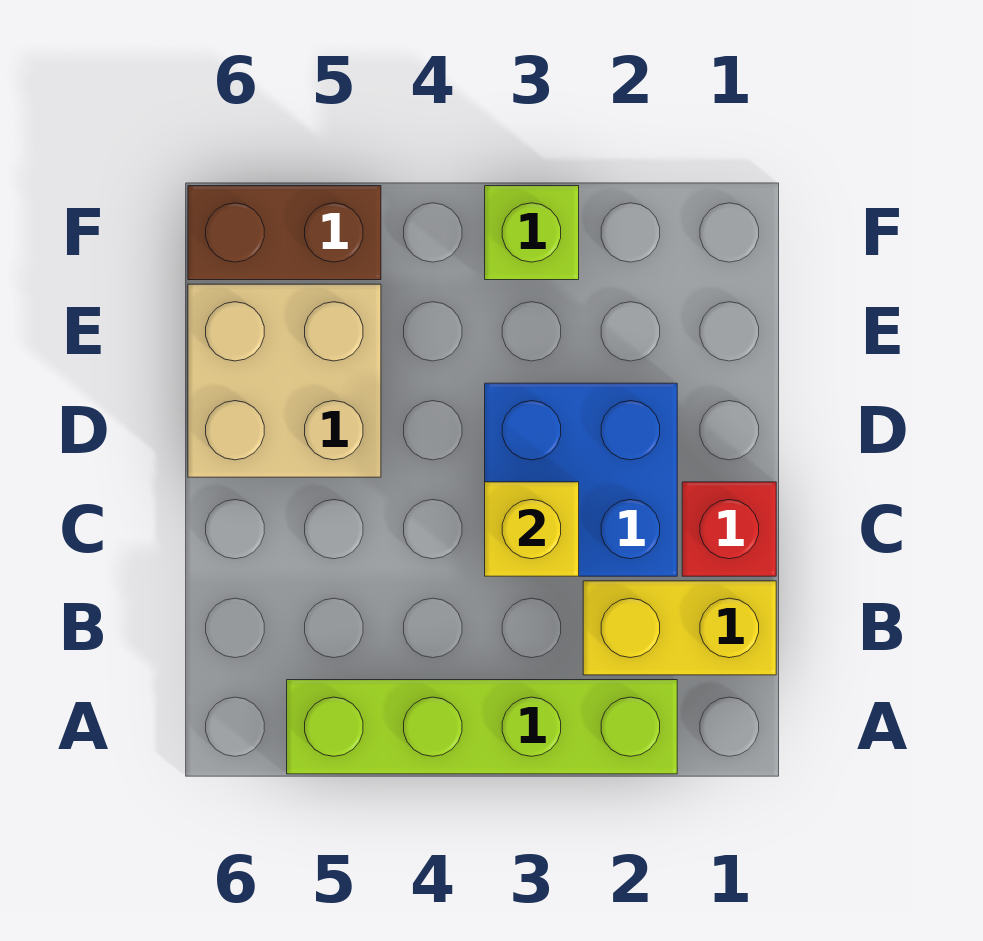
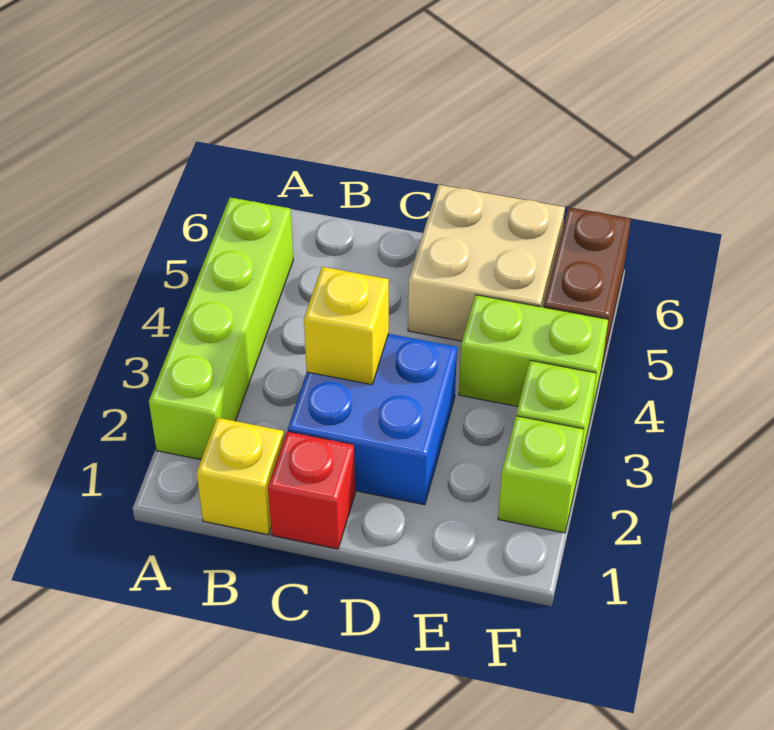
yellow 1x2 brick [583,581,776,675] -> yellow 1x1 brick [197,418,284,535]
none -> lime 1x2 brick [459,295,608,417]
none -> lime 1x1 brick [498,416,584,533]

